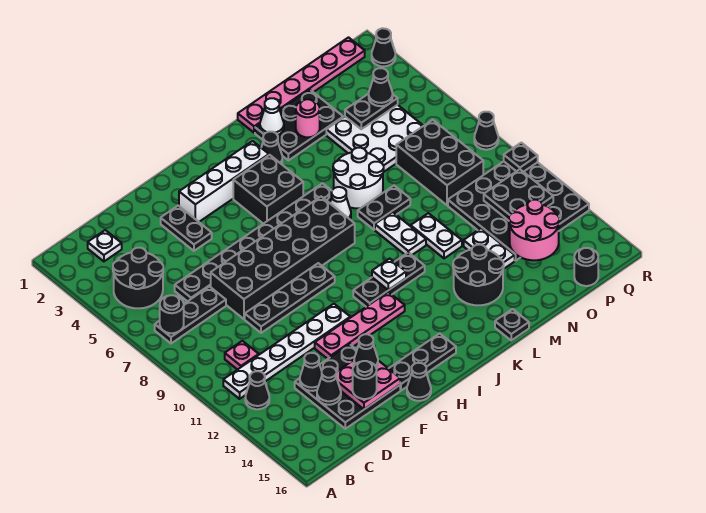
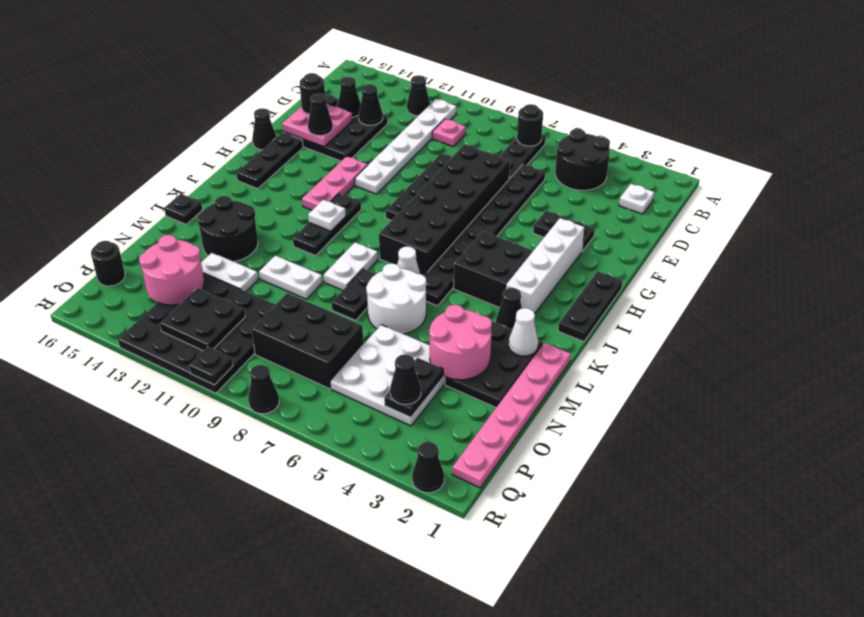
pink 1x4 plate [315,292,405,359] -> pink 1x3 plate [302,156,368,210]
none -> black 1x3 plate [558,271,623,342]
white 1x2 plate [375,212,426,255] -> white 1x2 plate turned to [324,242,378,290]
pink 1x1 round brick [296,99,320,137] -> pink 2x2 round brick [429,304,492,380]

